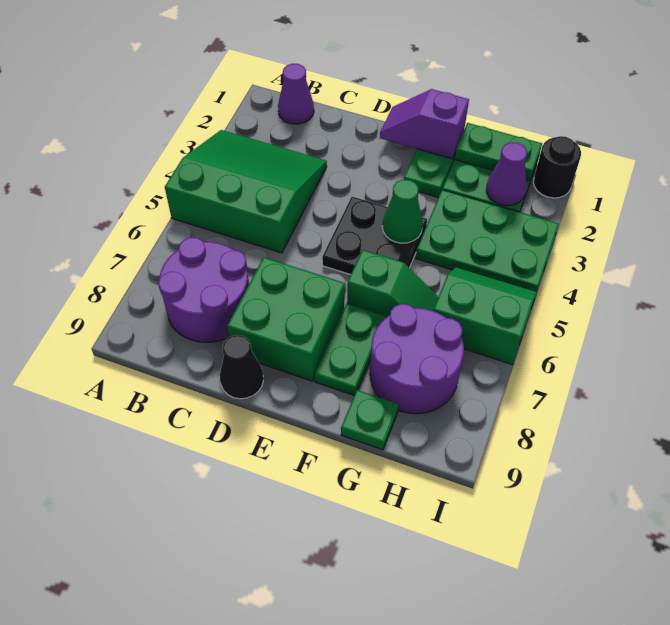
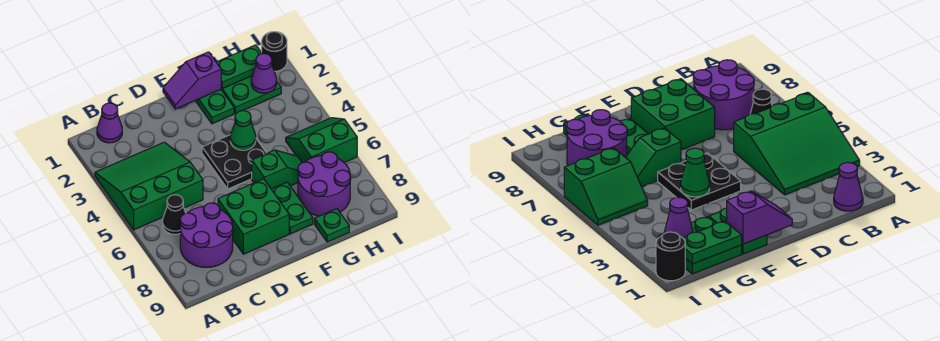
black 1x1 cone [220,335,263,399] -> black 1x1 cone moved to [162,195,186,234]
green 2x3 plate [416,190,559,292] -> none

